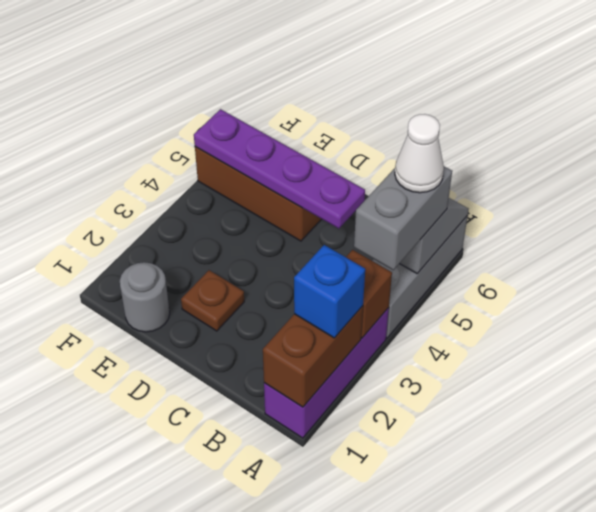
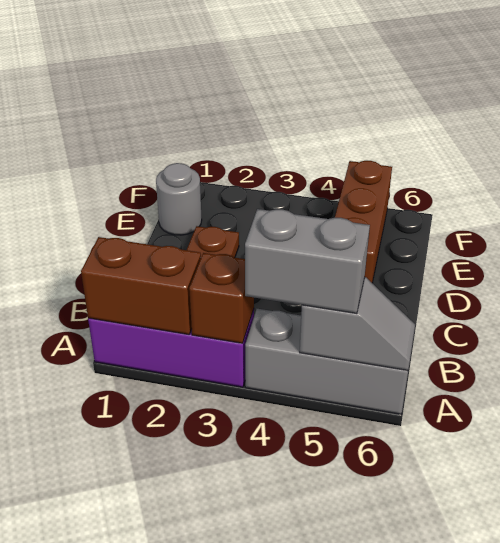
blue 1x1 brick [294,245,365,338] -> none
white 1x1 cone [395,114,444,193] -> none
purple 1x4 plate [194,109,365,229] -> none

